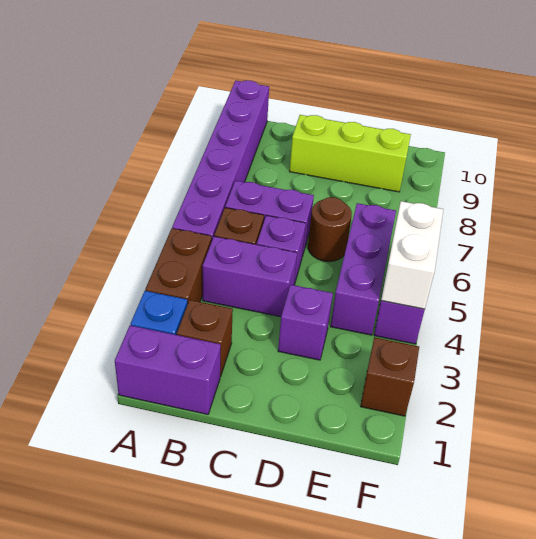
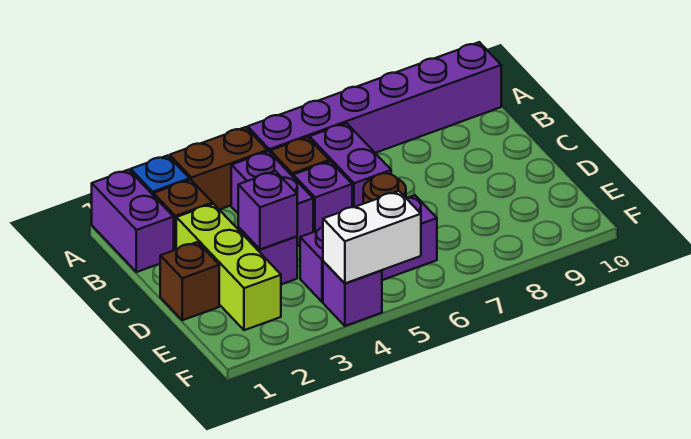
lime 1x3 brick [289,115,411,192] -> lime 1x3 brick moved to [176,204,281,330]
none -> purple 1x1 brick [238,171,297,249]
brown 1x1 brick [360,337,419,416] -> brown 1x1 brick moved to [160,242,219,320]

